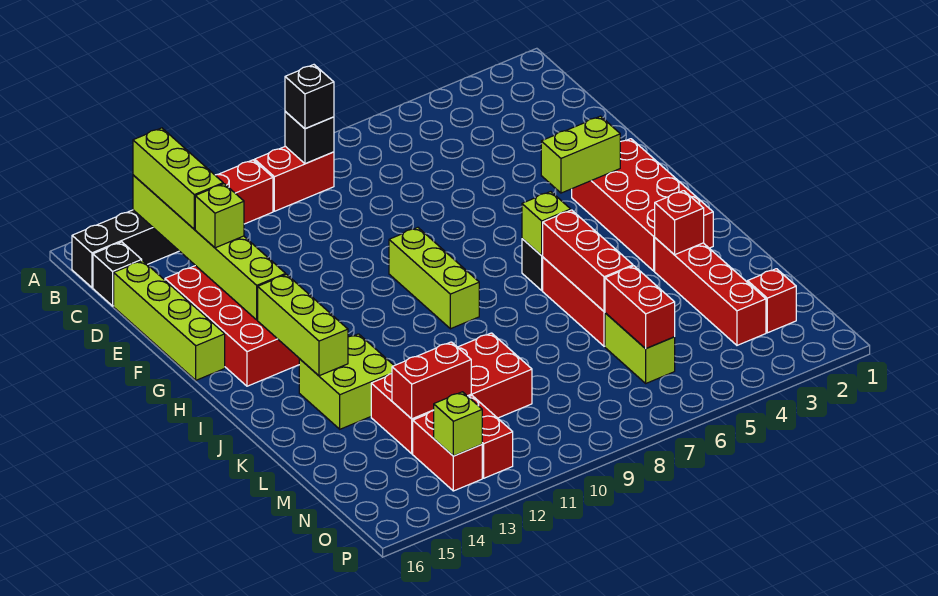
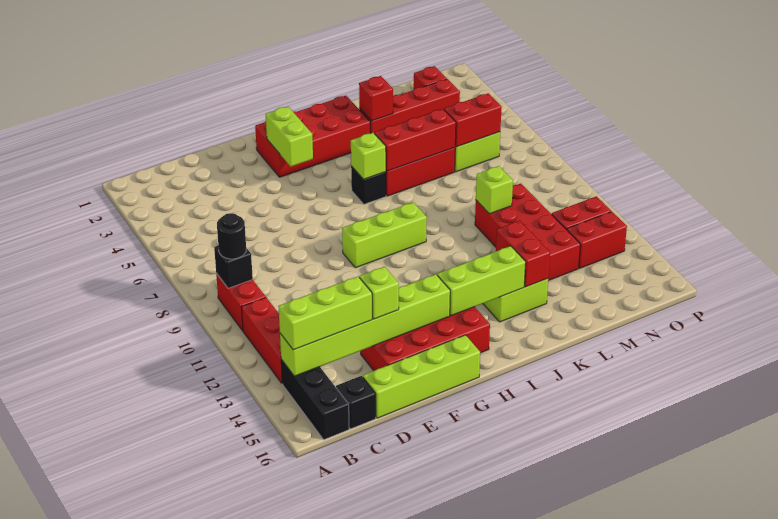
black 1x1 brick [285,65,334,129] -> black 1x1 round brick [217,213,246,259]
red 1x2 brick [392,342,471,419] -> red 1x2 brick moved to [496,221,550,287]
lime 1x1 brick [433,392,482,456] -> lime 1x1 brick moved to [476,166,513,214]

